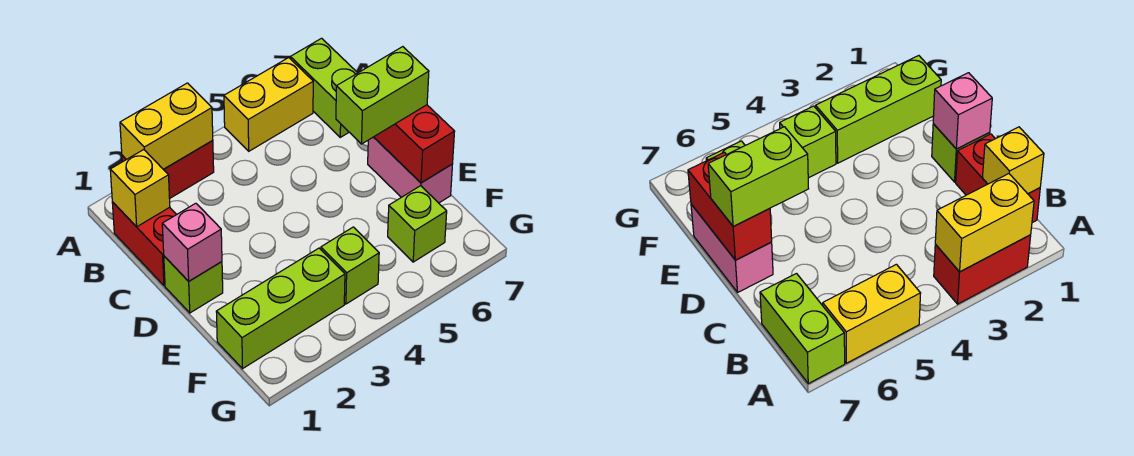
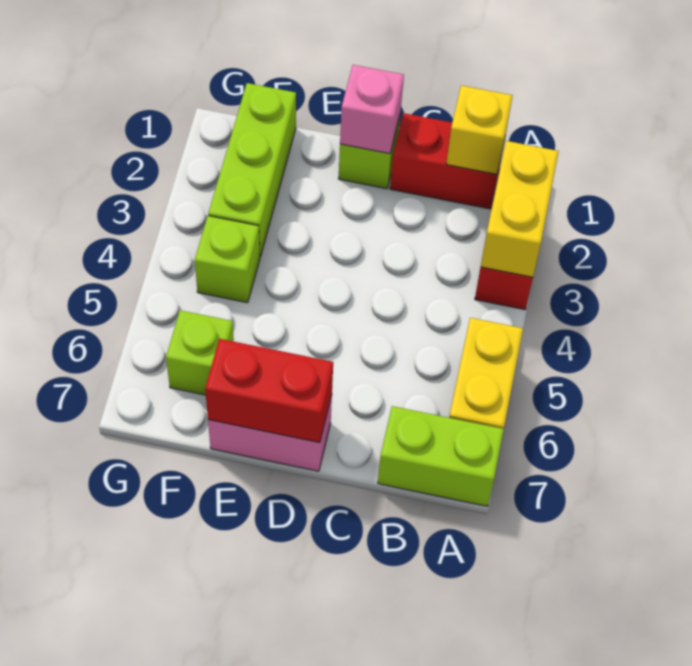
lime 1x2 brick [336,47,429,144] -> none

